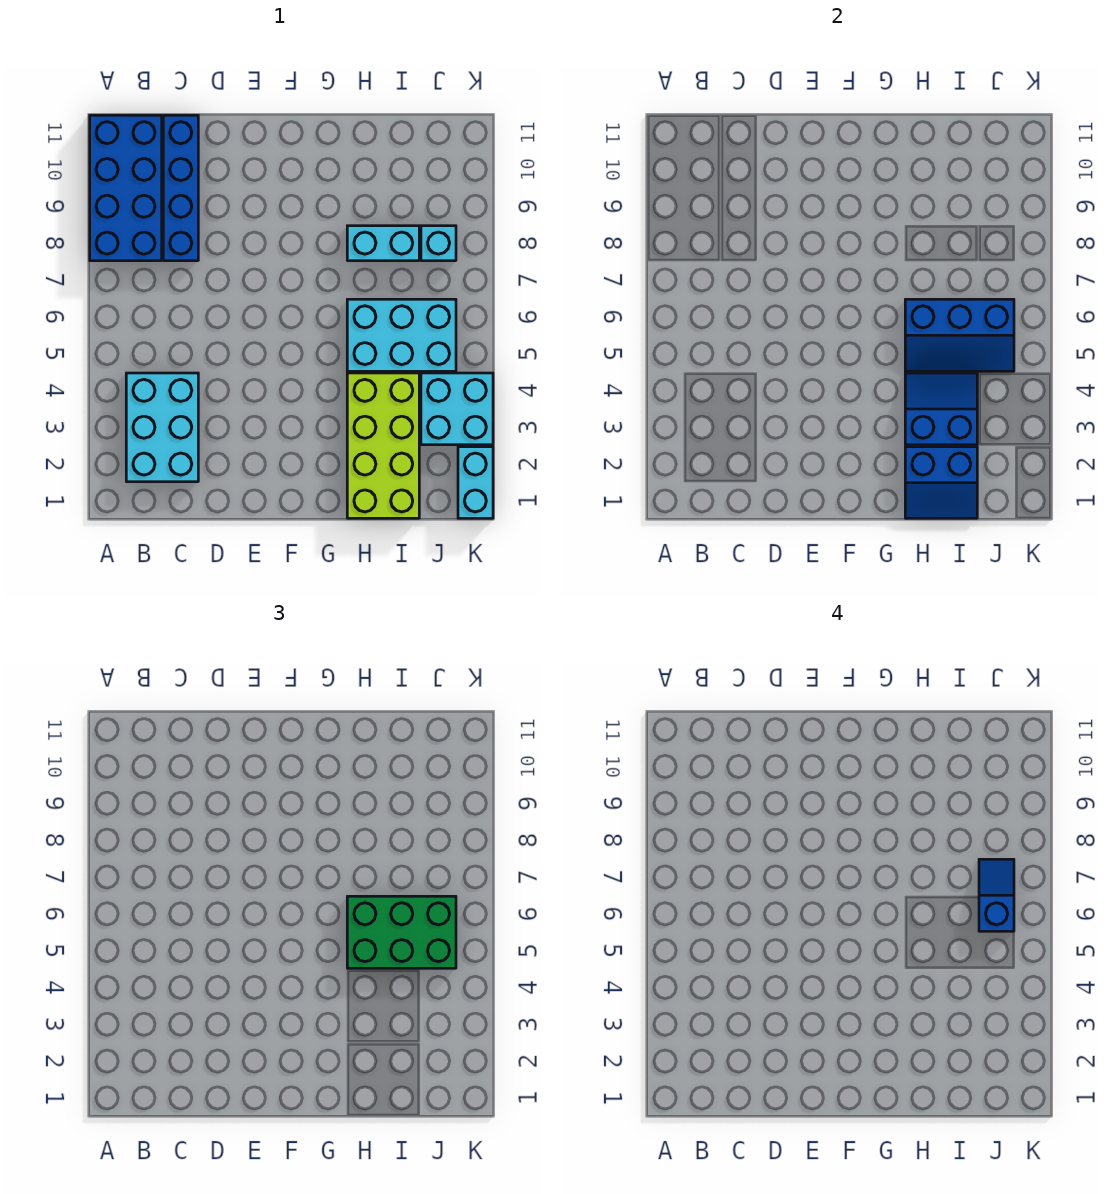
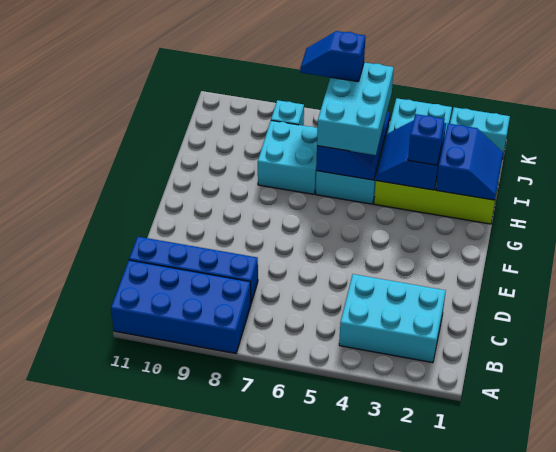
none -> blue 1x1 brick [408,114,445,165]
green 2x3 brick [347,896,456,968] -> cyan 2x3 brick [317,62,394,155]
cyan 1x2 brick [347,226,419,261] -> cyan 2x2 brick [258,121,317,194]

